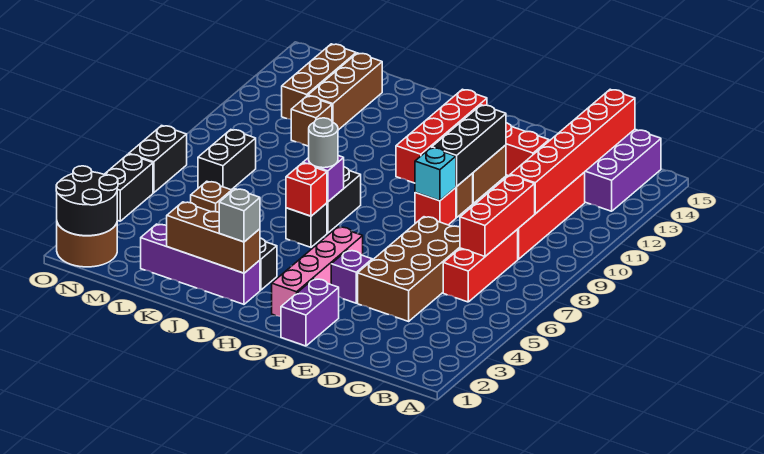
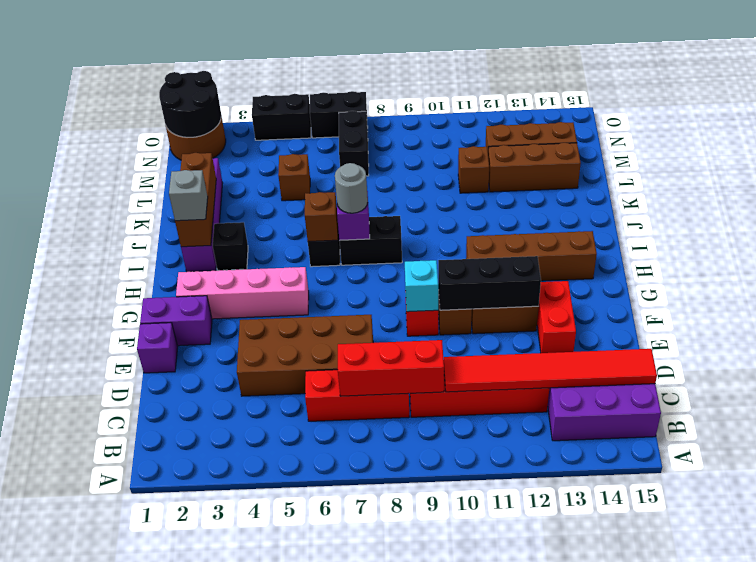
red 1x6 brick [510,89,635,214] -> red 1x6 tile [444,349,657,392]
purple 1x1 brick [331,250,372,303] -> purple 1x1 brick moved to [137,323,178,373]
red 1x4 brick [396,89,487,183] -> brown 1x4 brick [466,231,597,281]
red 1x1 brick [286,163,327,216] -> brown 1x1 brick [305,192,338,242]
black 1x2 brick [198,130,256,190] -> black 1x2 brick turned to [339,111,369,176]

